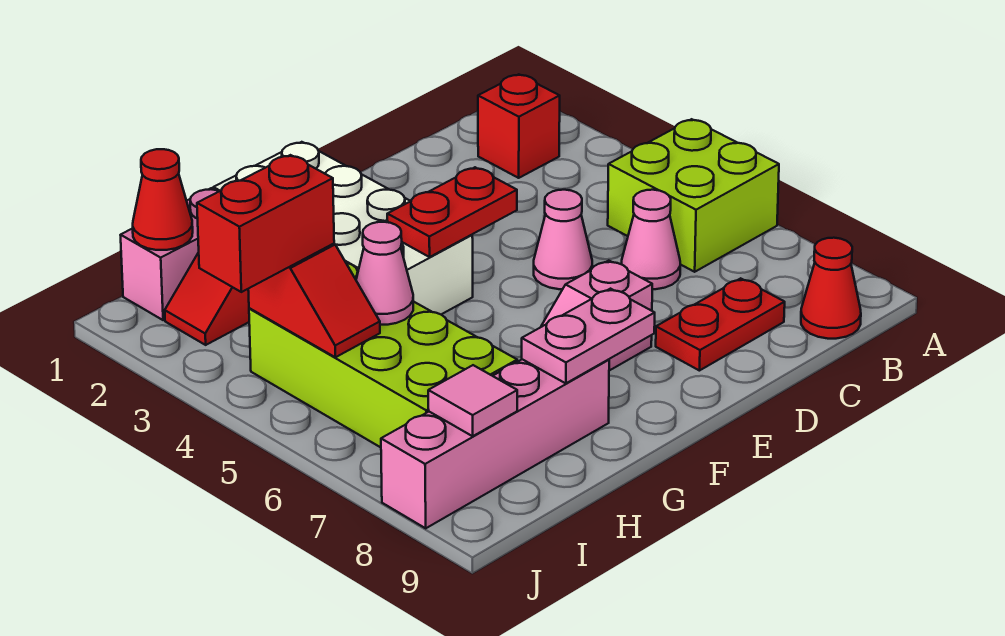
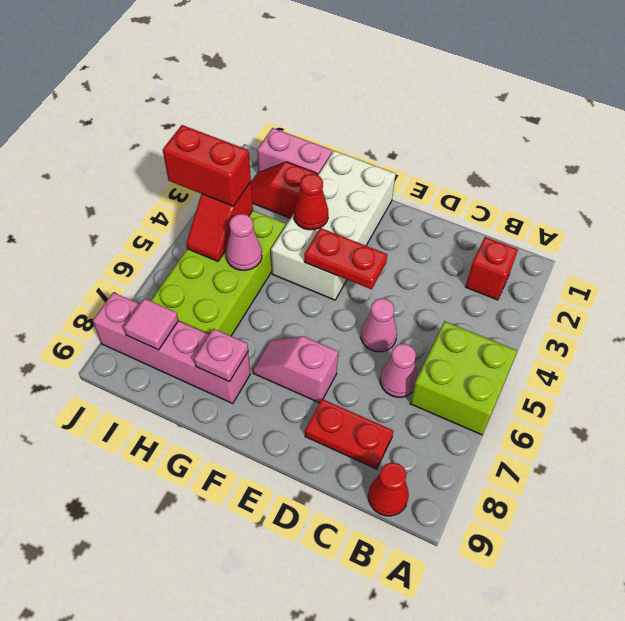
pink 1x2 plate [522,289,655,383] -> pink 1x1 plate [194,329,248,382]
red 1x1 cone [133,149,193,250] -> red 1x1 cone moved to [294,174,328,230]

